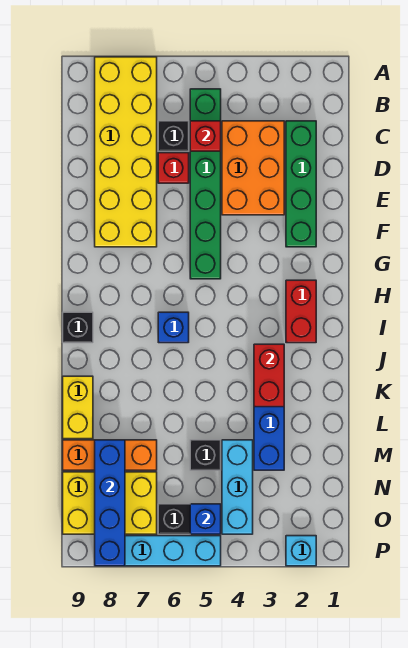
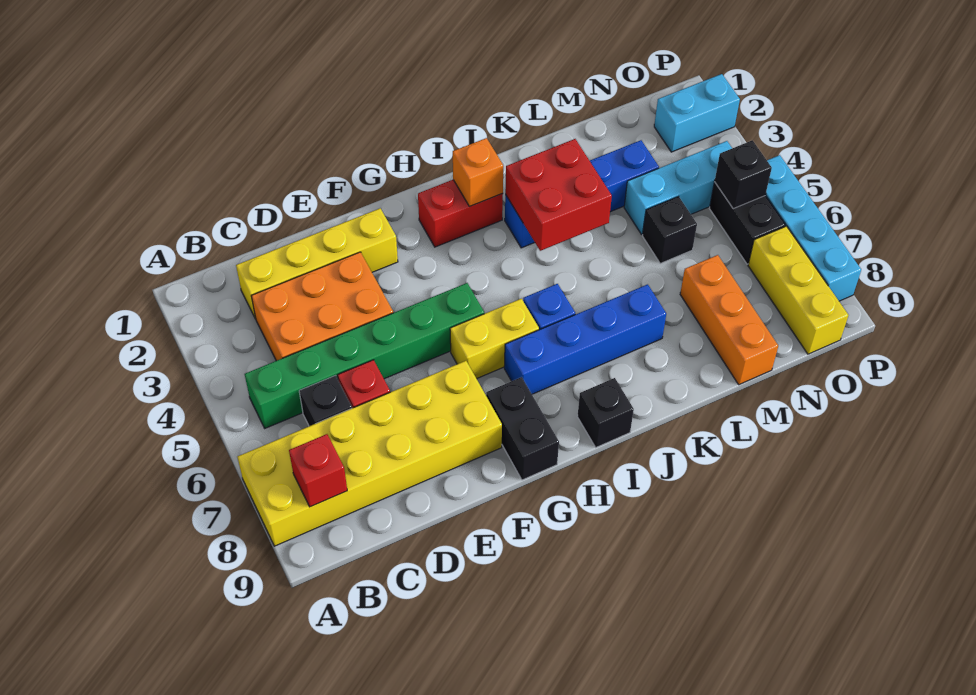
green 1x4 brick [286,121,316,247] -> yellow 1x4 brick [236,208,398,319]
red 1x1 brick [190,121,221,151] -> red 1x1 brick moved to [289,434,347,507]
none -> black 1x2 brick [486,377,559,480]
none -> orange 1x1 brick [453,138,503,206]
red 1x2 brick [254,344,284,407] -> red 2x2 brick [505,139,612,251]
yellow 1x2 brick [63,376,93,439] -> yellow 1x2 brick moved to [450,299,539,379]
blue 1x4 brick [95,440,125,566] -> blue 1x4 brick moved to [504,284,666,394]
yellow 2x3 brick [63,472,157,534] -> yellow 1x3 brick [748,226,849,354]
blue 1x1 brick [190,504,221,534] -> black 1x1 brick [714,140,772,209]
cyan 1x1 brick [286,536,316,566] -> cyan 1x2 brick [654,74,740,152]

